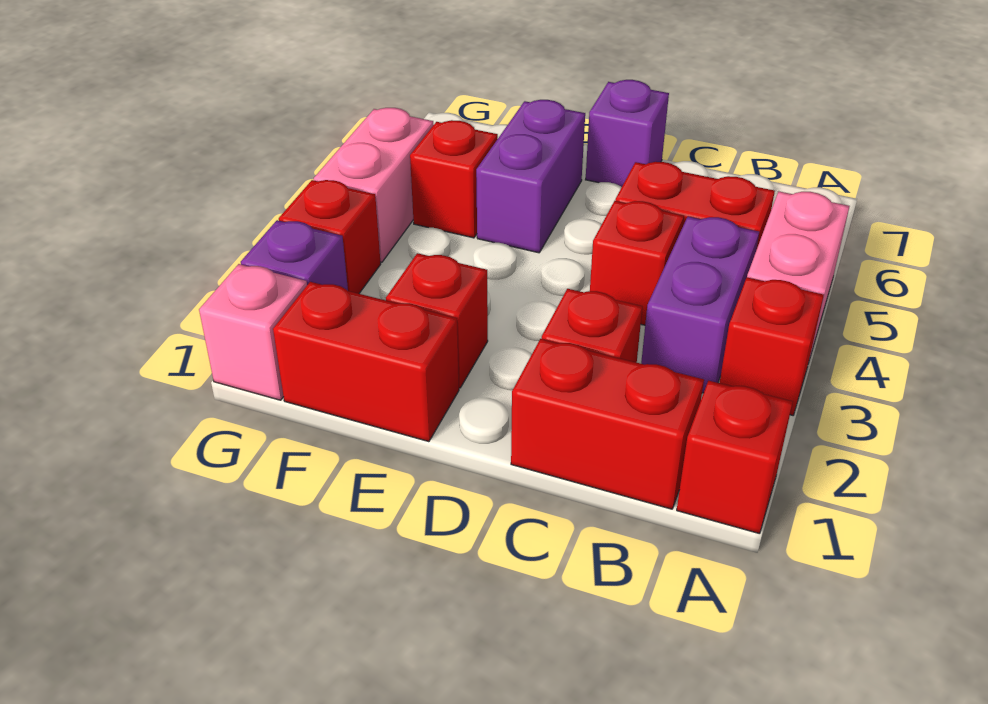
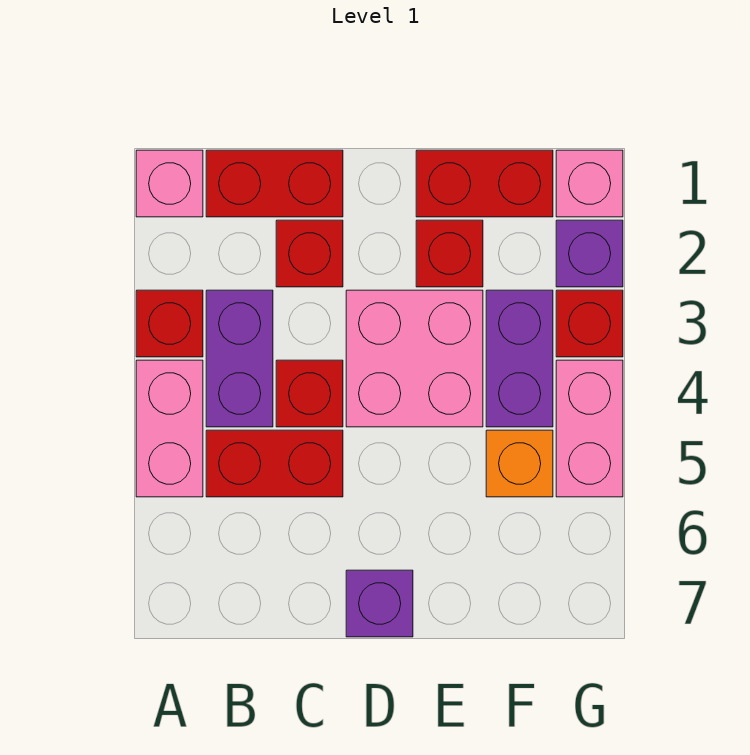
red 1x1 brick [677,381,793,534] -> pink 1x1 brick [136,150,203,217]
none -> pink 2x2 brick [346,290,483,427]
purple 1x2 brick [476,100,585,253] -> purple 1x2 brick moved to [486,290,553,427]
red 1x1 brick [410,120,498,238] -> orange 1x1 brick [486,430,553,497]

